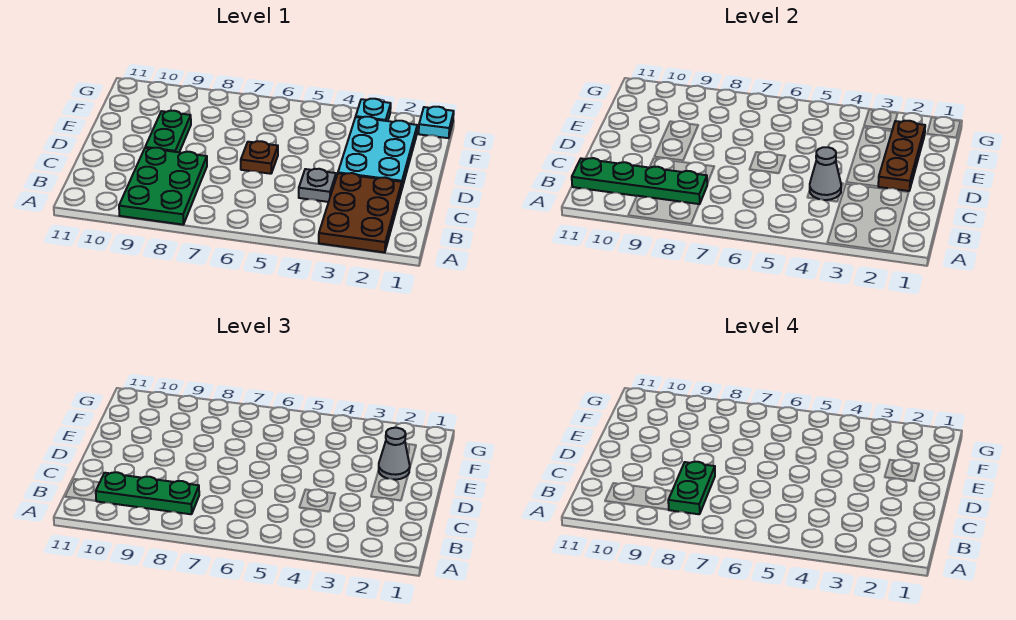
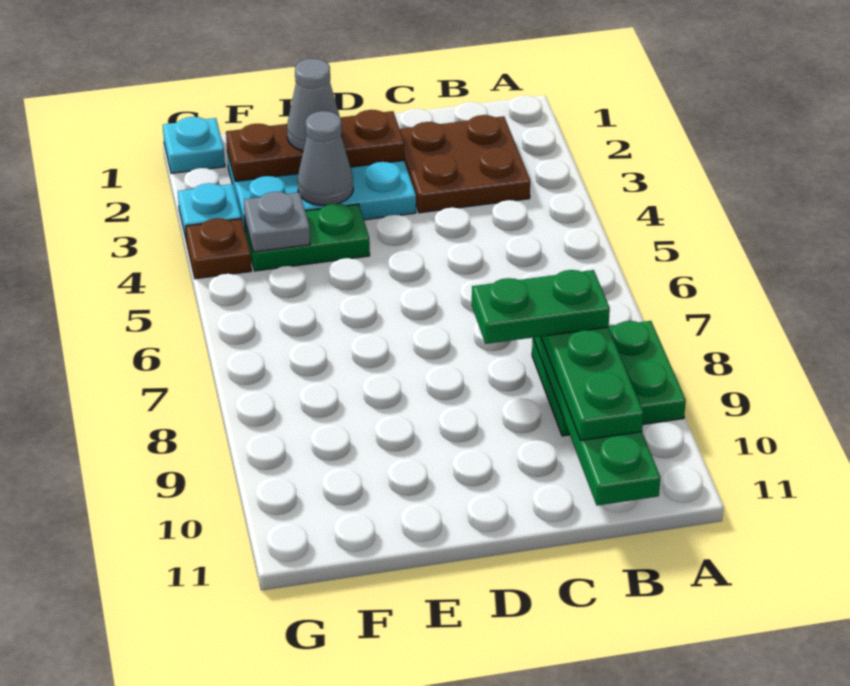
brown 2x3 plate [319,173,402,253] -> brown 2x2 plate [400,115,530,213]
green 2x3 plate [119,148,207,225] -> green 2x2 plate [532,321,686,436]
grey 1x1 plate [299,169,336,202] -> grey 1x1 plate moved to [244,192,310,252]
grey 1x1 cone [810,147,841,200] -> grey 1x1 cone moved to [298,111,353,206]
brown 1x1 plate [241,141,278,174] -> brown 1x1 plate moved to [186,218,252,279]
green 1x2 plate [145,111,191,152] -> green 1x2 plate moved to [245,203,370,271]

